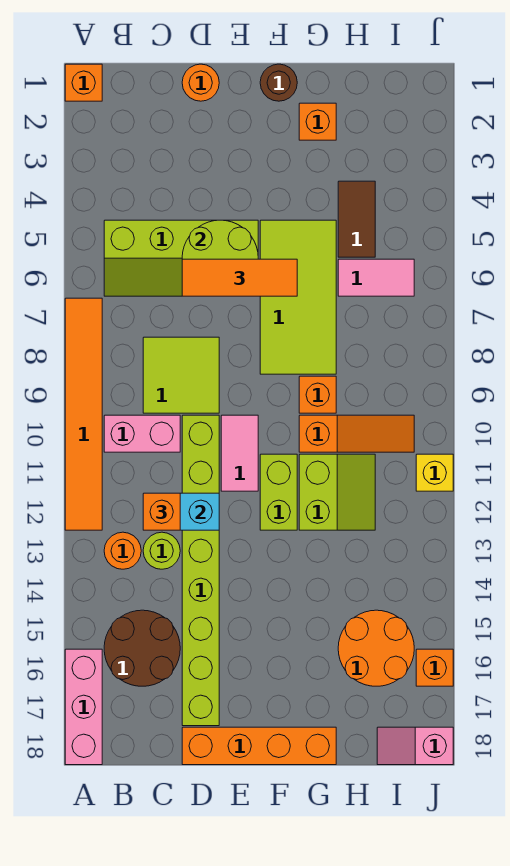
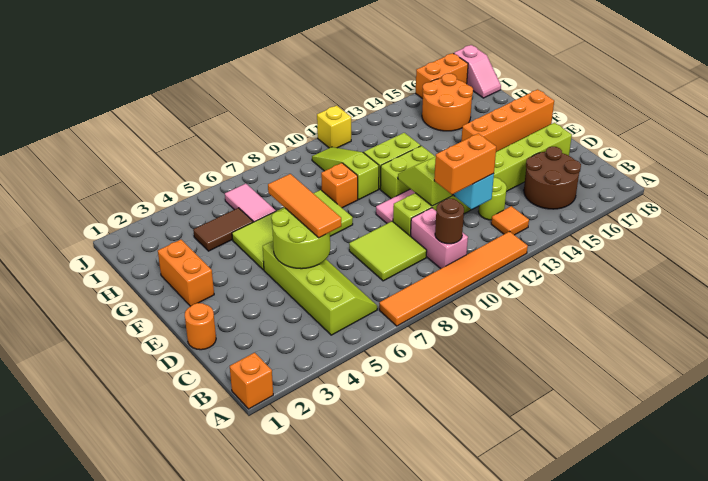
pink 1x3 brick [65,649,102,765] -> none
orange 1x1 round brick [104,532,141,569] -> orange 1x1 tile [491,206,529,235]
orange 1x1 brick [143,493,180,530] -> orange 1x2 brick [434,133,496,195]
none -> lime 1x2 slope [398,157,452,206]
orange 1x4 brick [182,727,336,765] -> orange 1x4 brick turned to [461,89,554,152]
brown 1x1 round brick [260,64,297,101] -> brown 1x1 round brick moved to [435,198,464,244]
orange 1x1 brick [299,103,336,140] -> orange 1x2 brick [158,240,214,306]
orange 1x3 slope [299,415,414,452] -> lime 1x3 slope [312,147,379,199]
orange 1x1 brick [416,649,453,686] -> orange 1x2 brick [416,53,468,99]

